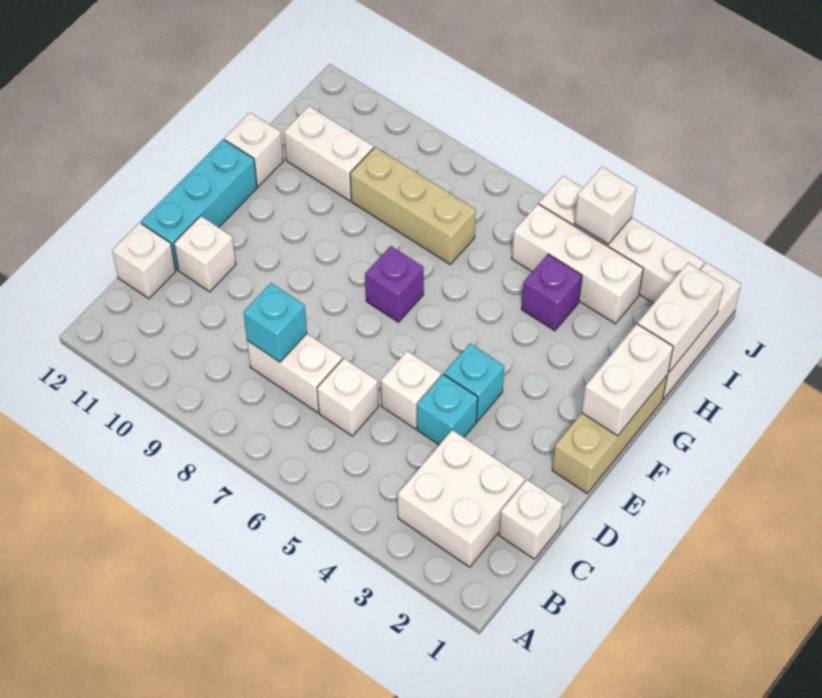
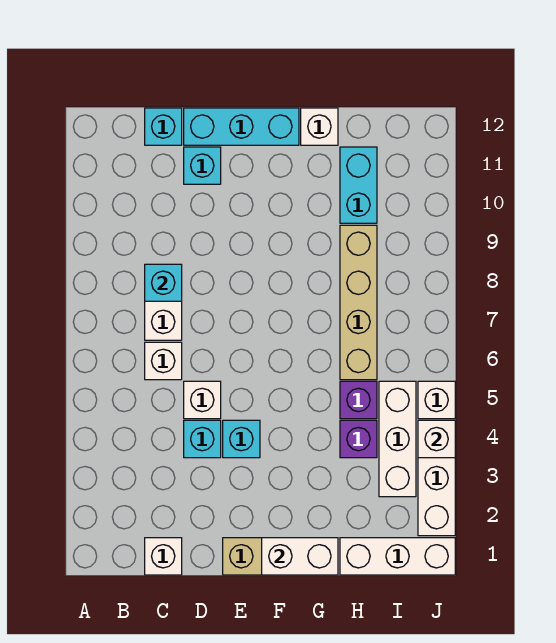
white 2x2 brick [398,430,525,567] -> none
white 1x1 brick [112,223,176,299] -> cyan 1x1 brick [145,108,182,145]
white 1x1 brick [174,216,236,292] -> cyan 1x1 brick [184,147,221,184]
purple 1x1 brick [365,246,424,322] -> purple 1x1 brick moved to [340,381,377,419]
white 1x2 brick [638,263,724,373] -> none
tan 1x3 brick [350,147,476,265] -> tan 1x4 brick [340,225,377,380]
white 1x2 brick [284,106,374,201] -> cyan 1x2 brick [340,147,377,223]

